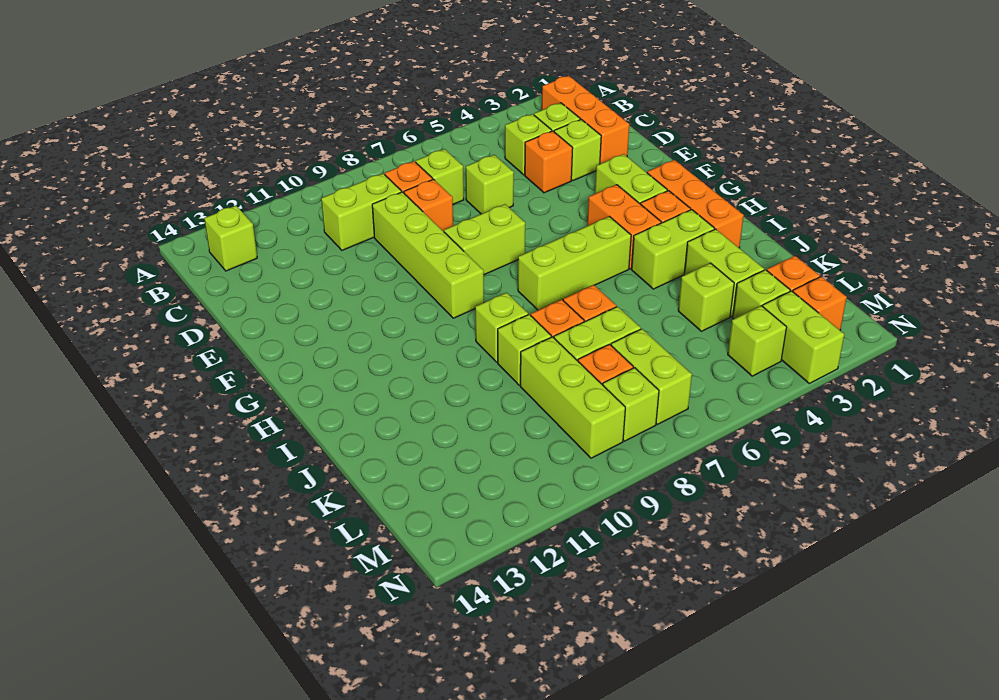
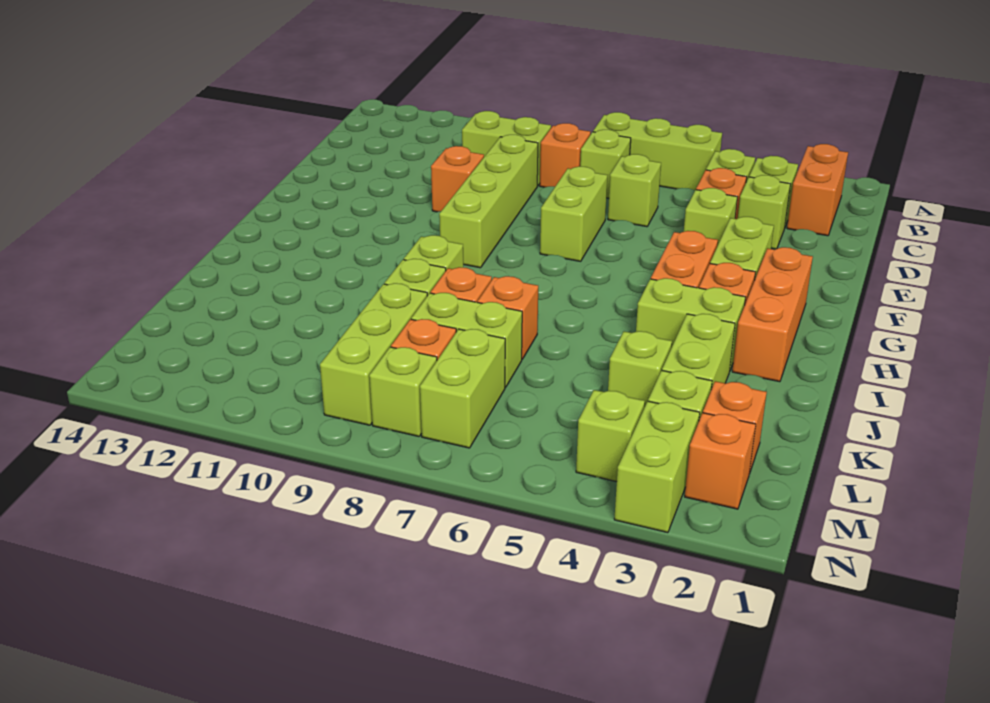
orange 1x3 brick [542,76,629,164] -> orange 1x2 brick [787,144,848,236]
lime 1x1 brick [204,206,257,271] -> lime 1x1 brick moved to [684,188,737,246]
orange 1x1 brick [404,179,453,232] -> orange 1x1 brick moved to [431,146,484,212]
lime 1x2 brick [444,204,525,275] -> lime 1x2 brick turned to [540,166,608,261]
lime 1x3 brick [518,217,631,310] -> lime 1x3 brick moved to [593,112,722,190]

